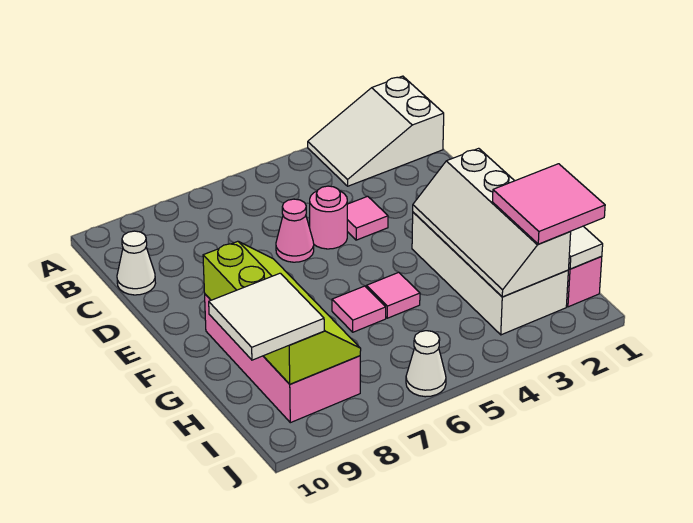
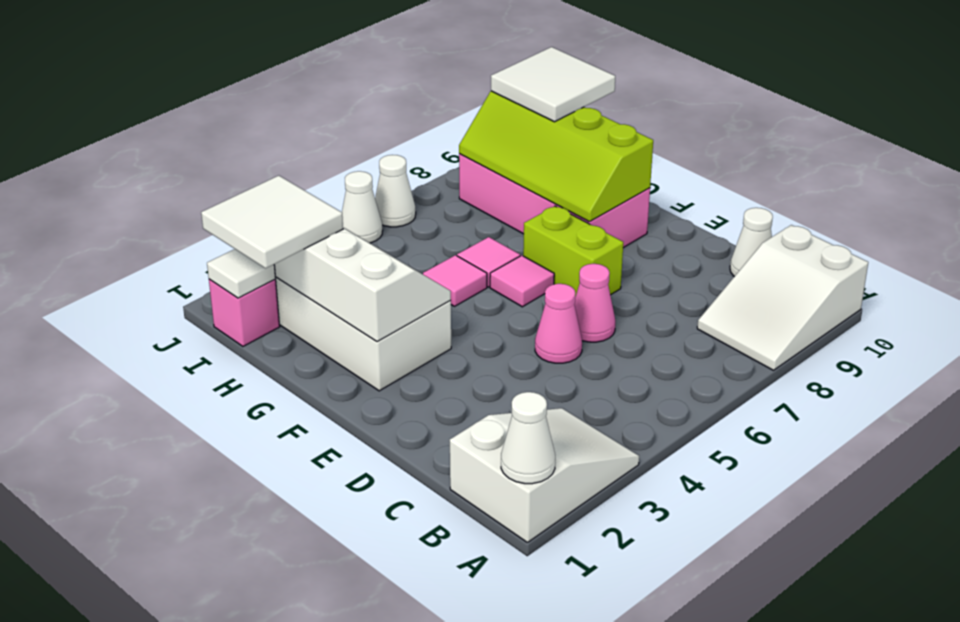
none -> white 1x1 cone [501,392,555,484]
none -> white 2x3 slope [697,225,868,370]
pink 1x1 tile [347,196,388,240] -> pink 1x1 tile moved to [490,255,554,307]
pink 1x1 round brick [310,186,347,249] -> pink 1x1 cone [535,284,582,363]
none -> lime 1x2 brick [523,206,623,297]
pink 2x2 tile [492,164,605,244] -> white 2x2 tile [201,176,343,268]
none -> white 1x1 cone [342,171,383,243]

